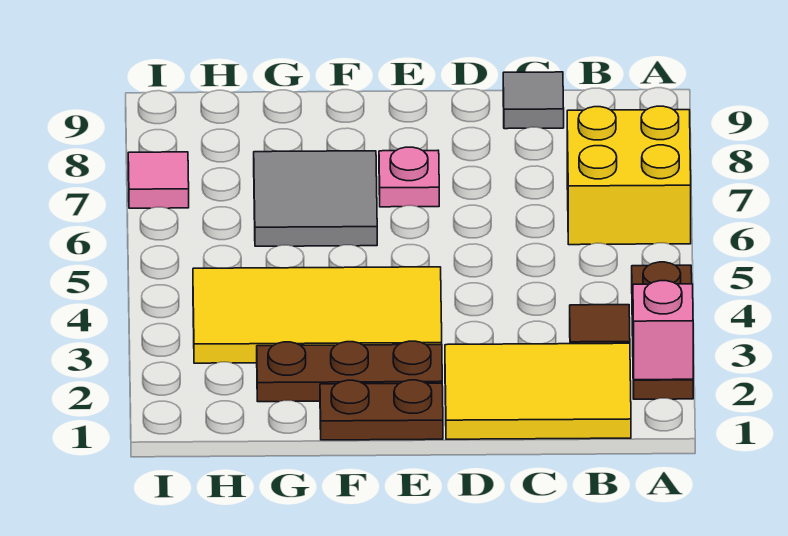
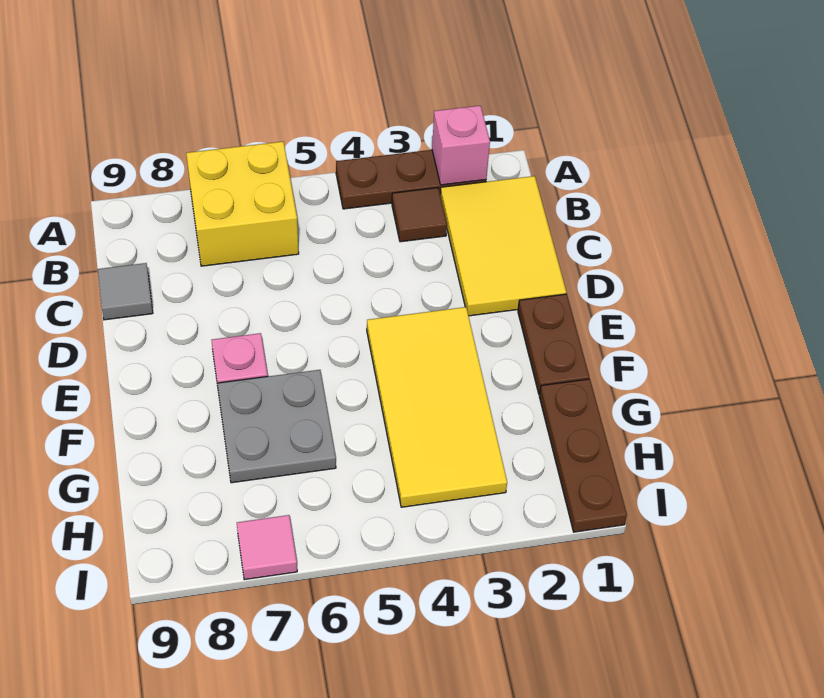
brown 1x3 plate [257,341,442,402] -> brown 1x3 plate moved to [539,379,627,532]
grey 2x2 tile [254,151,377,246] -> grey 2x2 plate [217,370,336,483]

